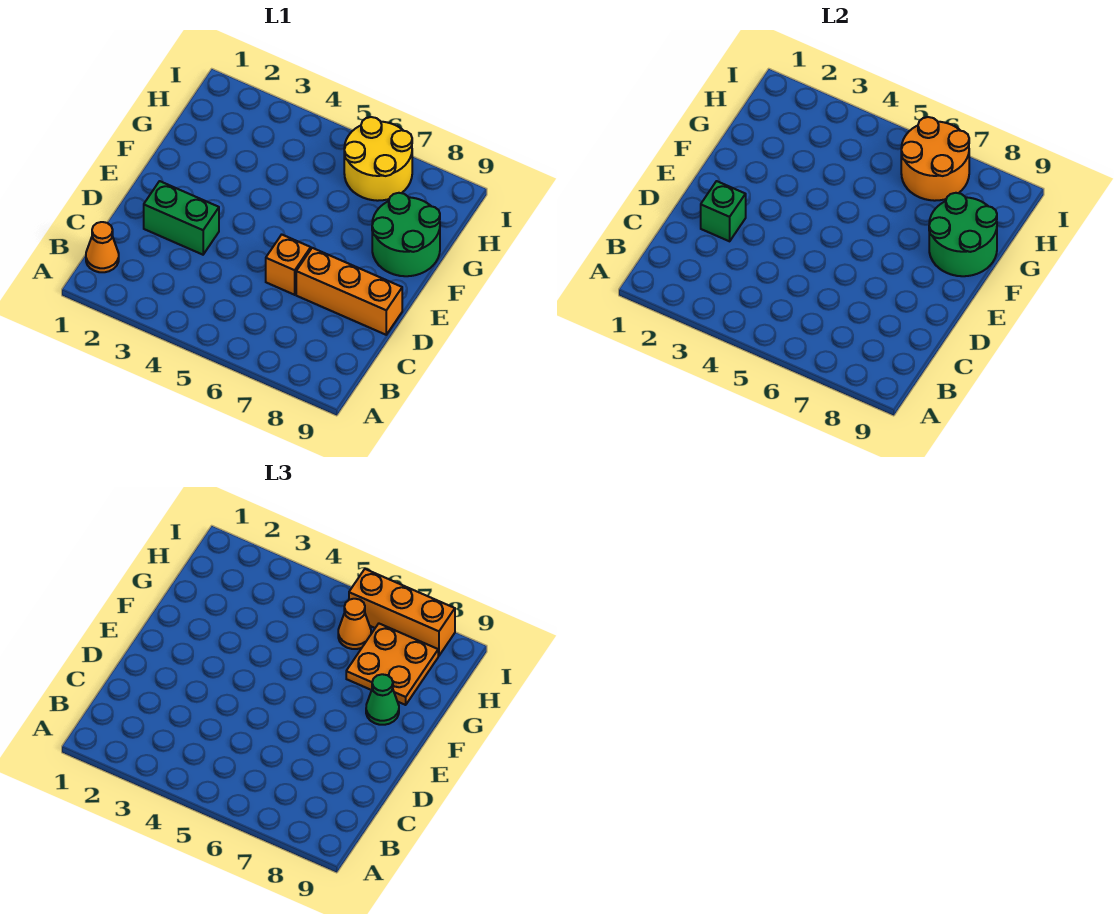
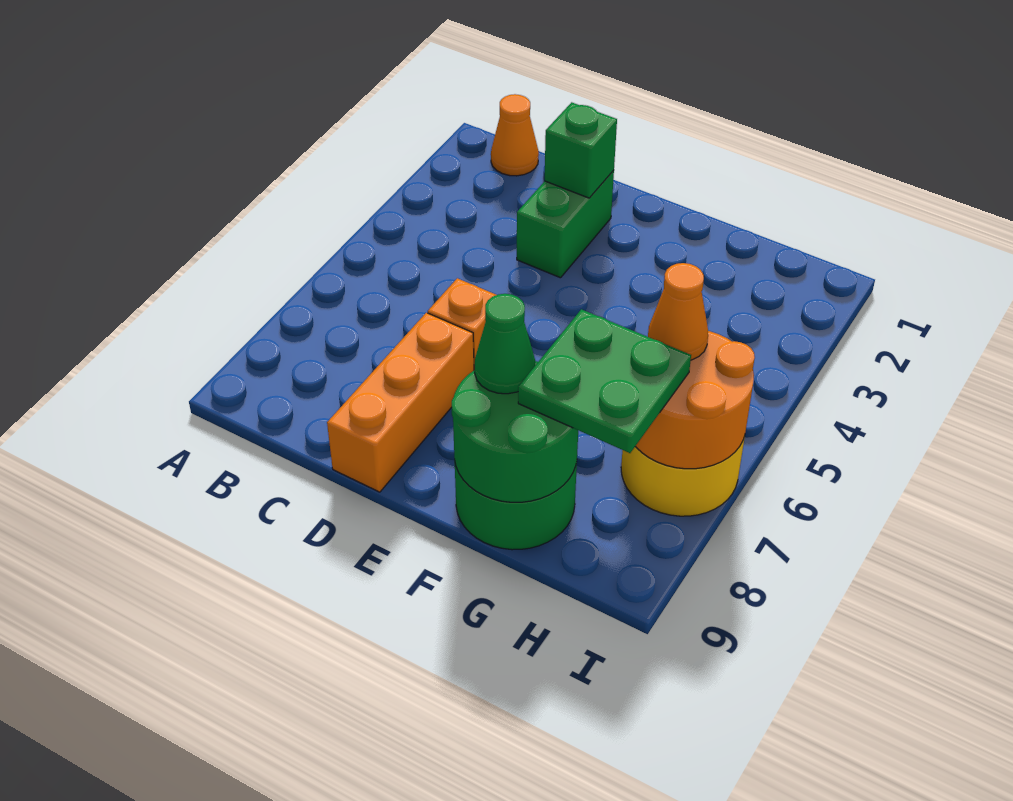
orange 2x2 plate [346,624,438,705] -> green 2x2 plate [518,309,691,453]
orange 1x3 brick [349,569,455,656] -> none

